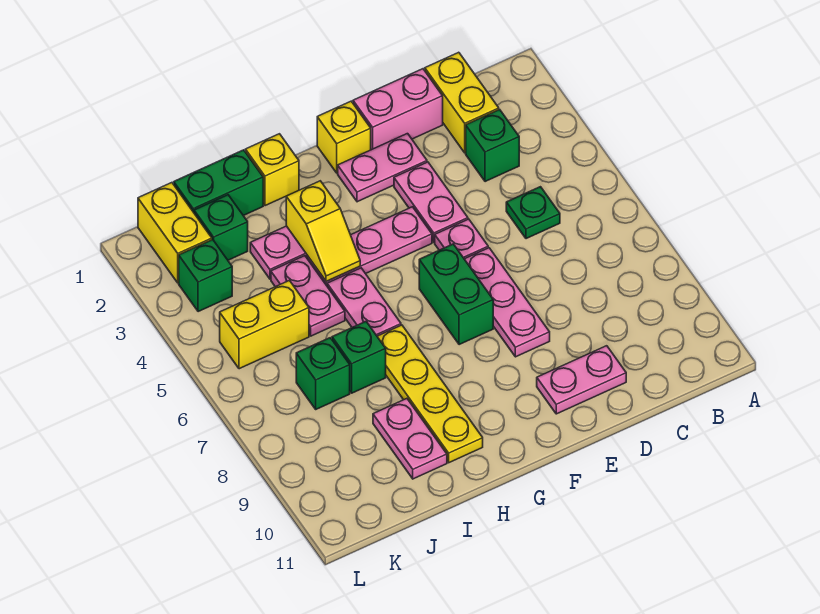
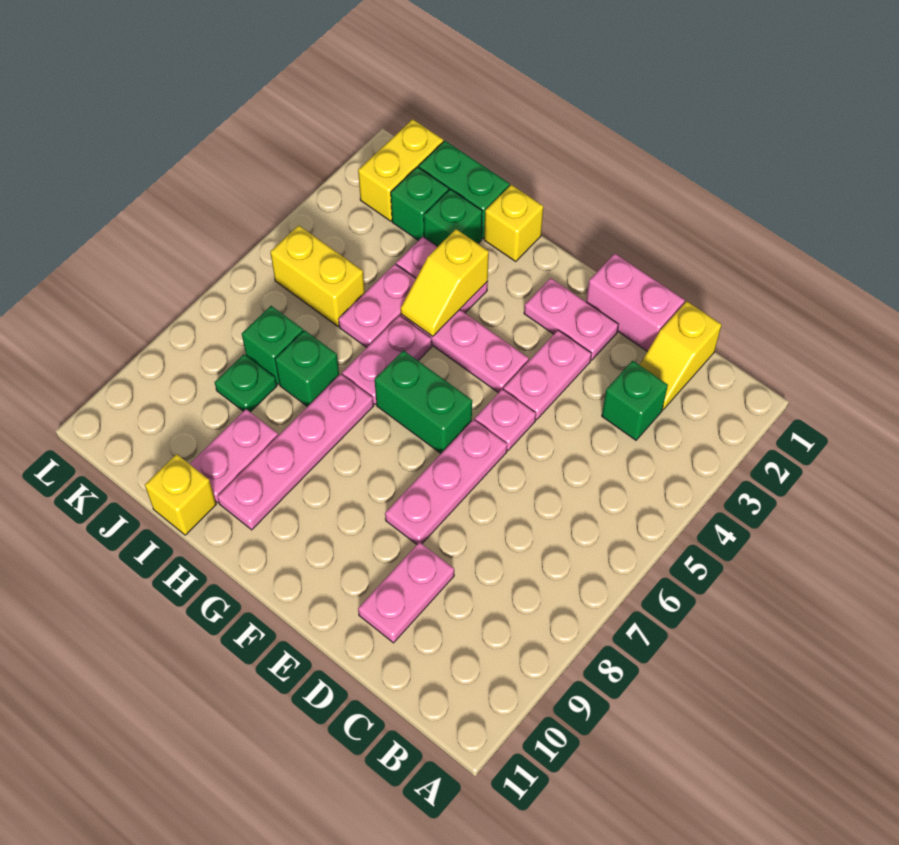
yellow 1x2 brick [425,52,499,153] -> yellow 1x2 slope [640,301,722,410]
green 1x1 plate [506,187,560,239] -> green 1x1 plate moved to [215,354,277,412]
pink 1x2 plate [537,346,626,414] -> pink 1x2 plate turned to [358,542,454,643]
yellow 1x1 brick [317,101,371,173] -> yellow 1x1 brick moved to [145,454,216,535]
green 1x2 brick [419,244,493,345] -> green 1x2 brick turned to [375,350,472,453]
yellow 1x4 plate [377,325,483,463] -> pink 1x4 plate [217,374,374,530]
green 1x1 brick [179,240,232,312] -> green 1x1 brick moved to [424,189,482,247]

